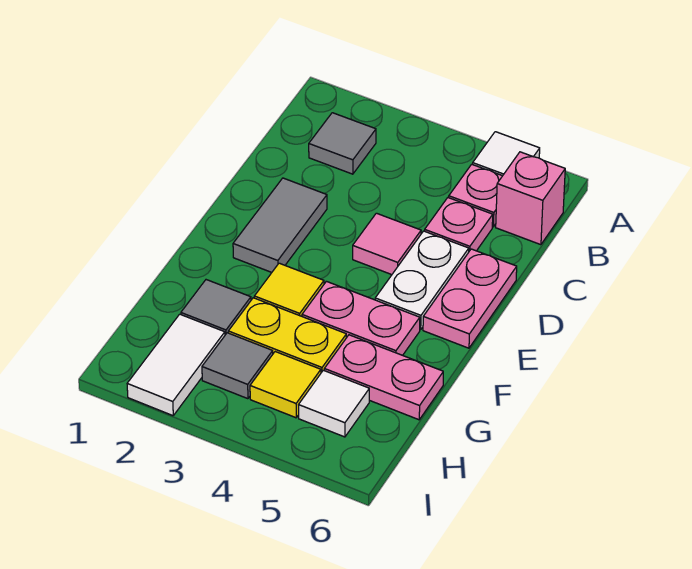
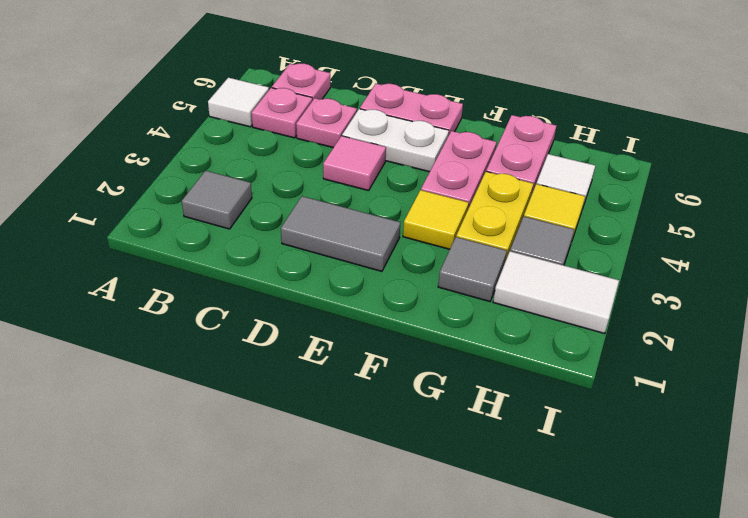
pink 1x1 brick [496,152,565,245] -> pink 1x1 plate [272,63,330,101]

